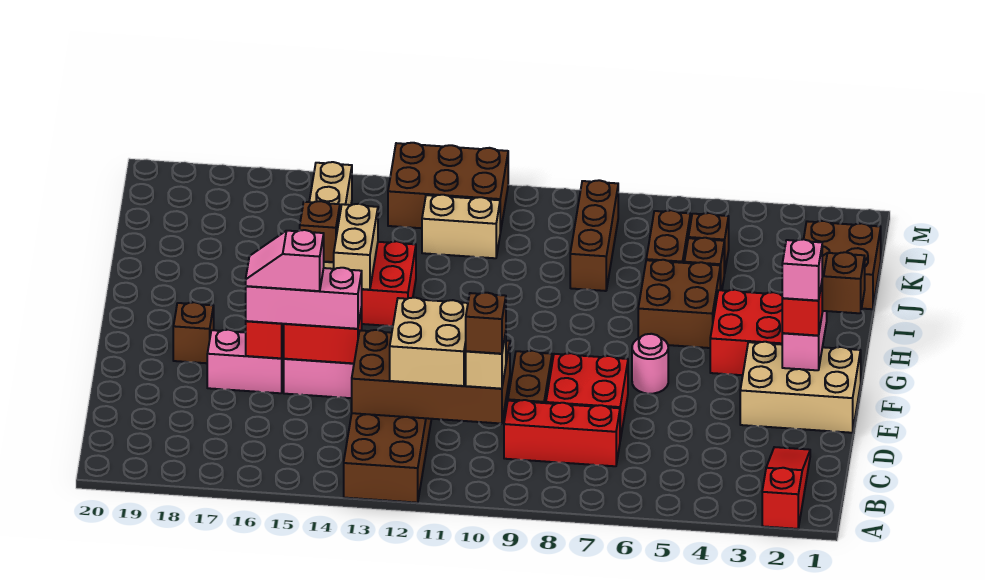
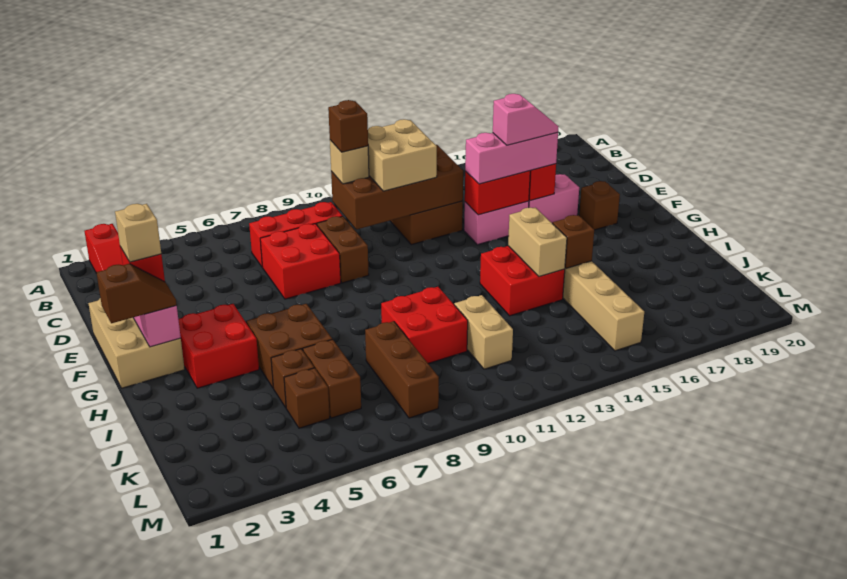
tan 2x3 brick [740,342,861,433] -> tan 2x3 brick turned to [88,298,185,388]
pink 1x1 brick [782,239,822,301] -> tan 1x1 brick [115,204,161,262]
pink 1x1 round brick [632,334,668,394] -> none
none -> red 2x2 brick [381,287,468,364]
brown 2x2 brick [804,221,881,309] -> none
tan 1x2 brick [422,195,500,258] -> tan 1x2 brick turned to [454,295,513,369]
brown 2x3 brick [388,143,508,233] -> none

